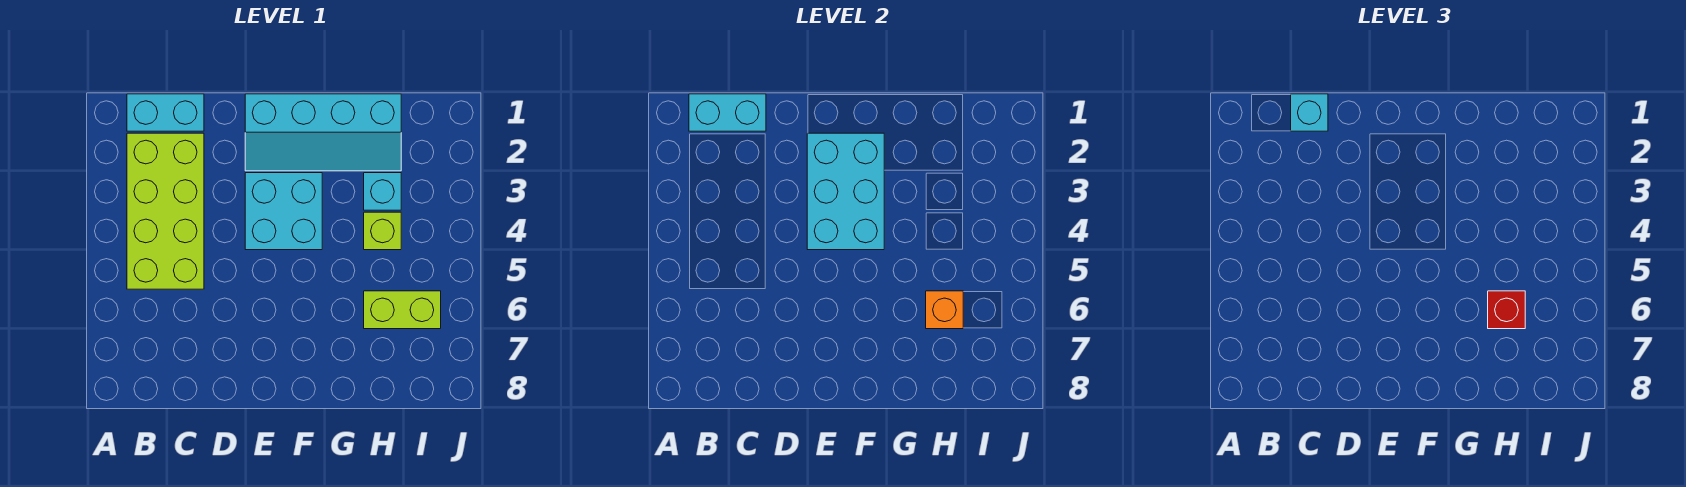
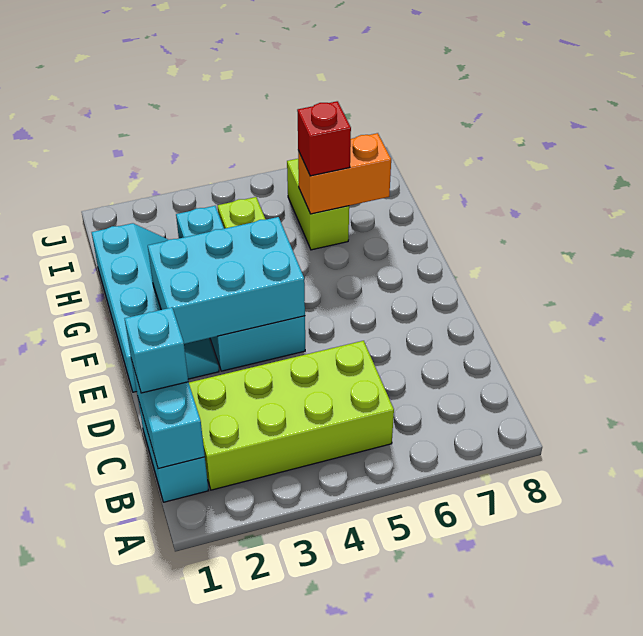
orange 1x1 brick [926,291,963,329] -> orange 1x2 brick [298,133,391,214]

